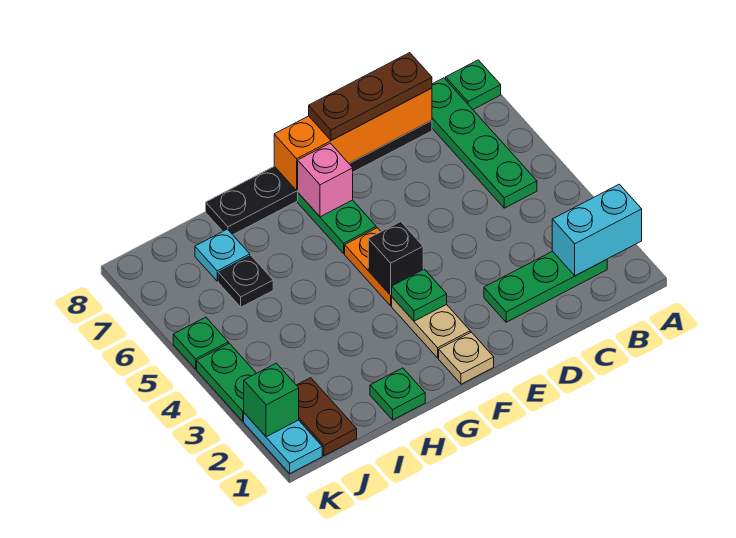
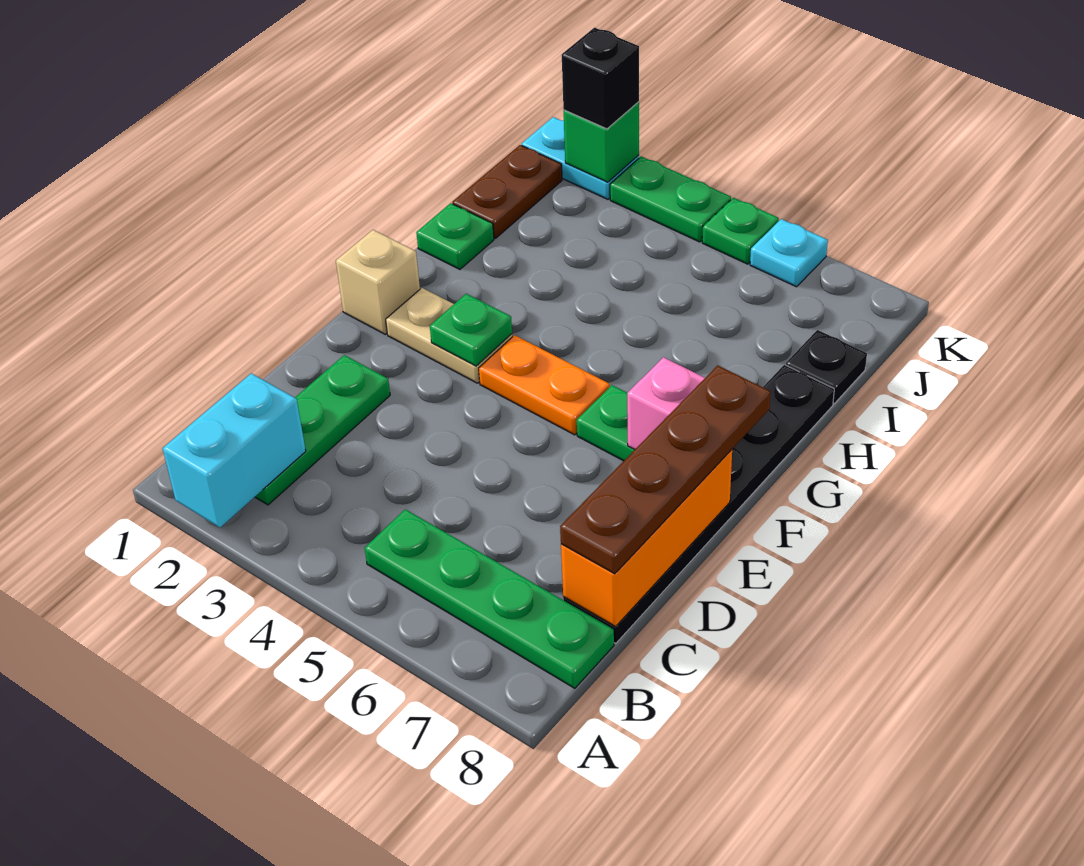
green 1x1 plate [446,60,501,109] -> none
orange 1x4 brick [274,88,432,190] -> orange 1x3 brick [561,450,732,626]
brown 1x3 plate [309,53,432,140] -> brown 1x4 plate [560,365,771,574]
tan 1x1 plate [439,332,494,384] -> tan 1x1 brick [336,230,420,334]
black 1x1 brick [368,222,423,295] -> black 1x1 brick moved to [562,28,639,129]
black 1x1 plate [218,255,273,307] -> black 1x1 plate moved to [786,330,867,403]
cyan 1x1 plate [195,229,250,281] -> cyan 1x1 plate moved to [750,219,828,287]
brown 1x2 plate [297,378,357,456] -> brown 1x2 plate turned to [453,145,562,238]

